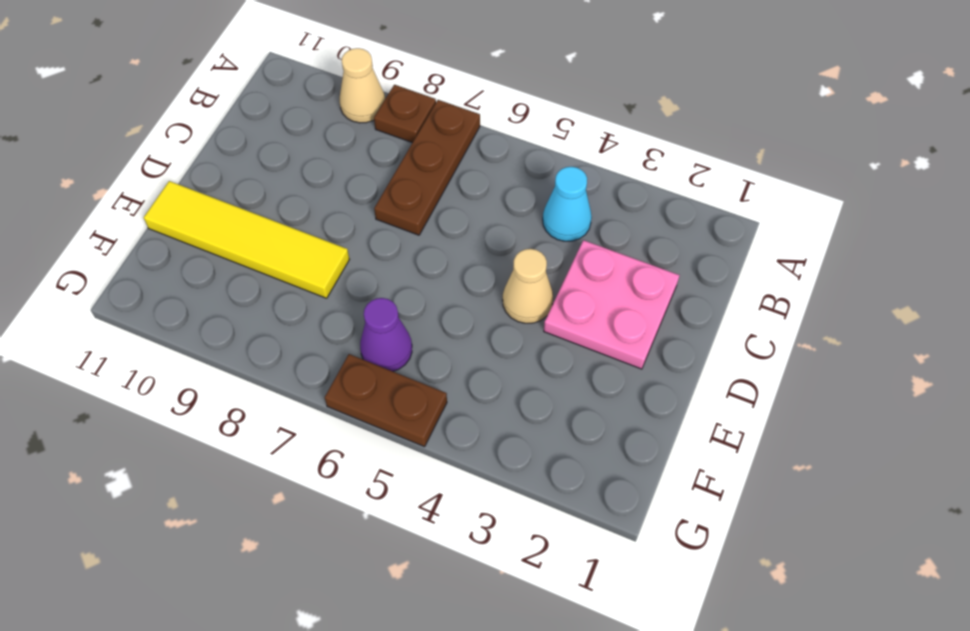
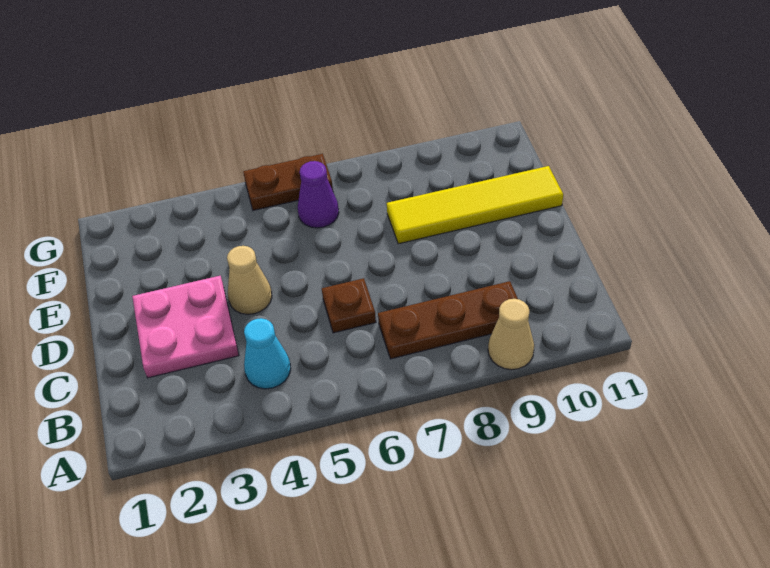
brown 1x3 plate [374,100,480,235] -> brown 1x3 plate turned to [378,281,518,359]
brown 1x1 plate [374,85,436,143] -> brown 1x1 plate moved to [322,278,376,333]

